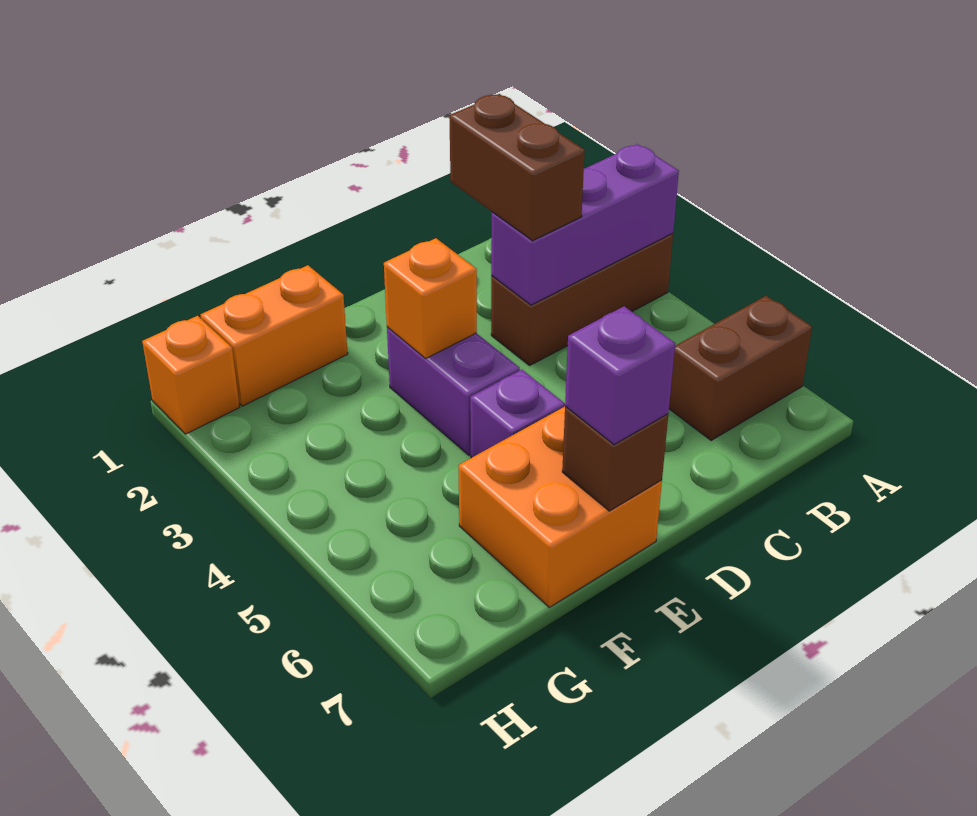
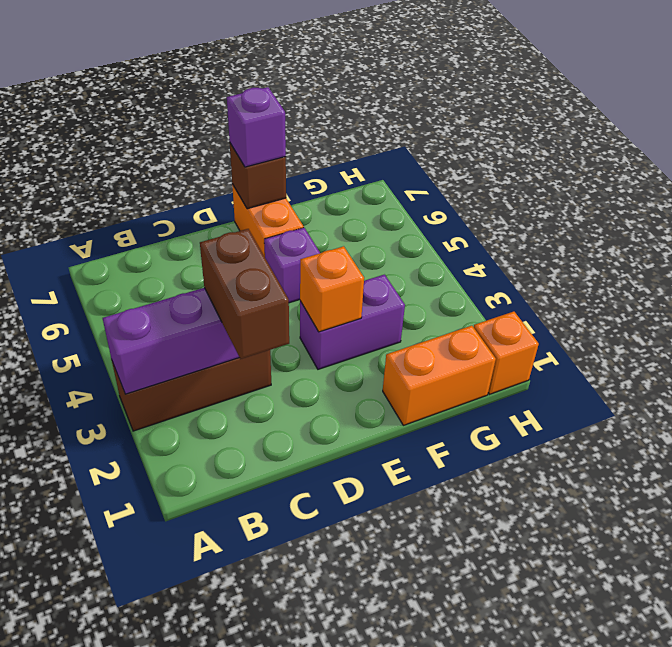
brown 1x2 brick [669,296,812,440] -> none
purple 1x2 brick [387,327,520,455] -> purple 1x2 brick turned to [300,275,405,369]
orange 2x2 brick [458,407,662,607] -> orange 1x2 brick [232,184,304,257]

